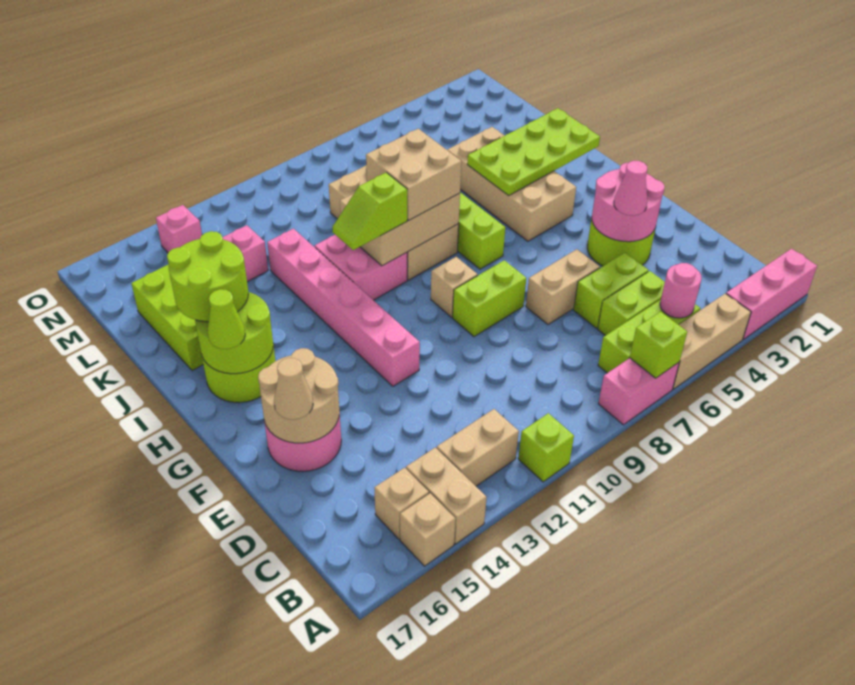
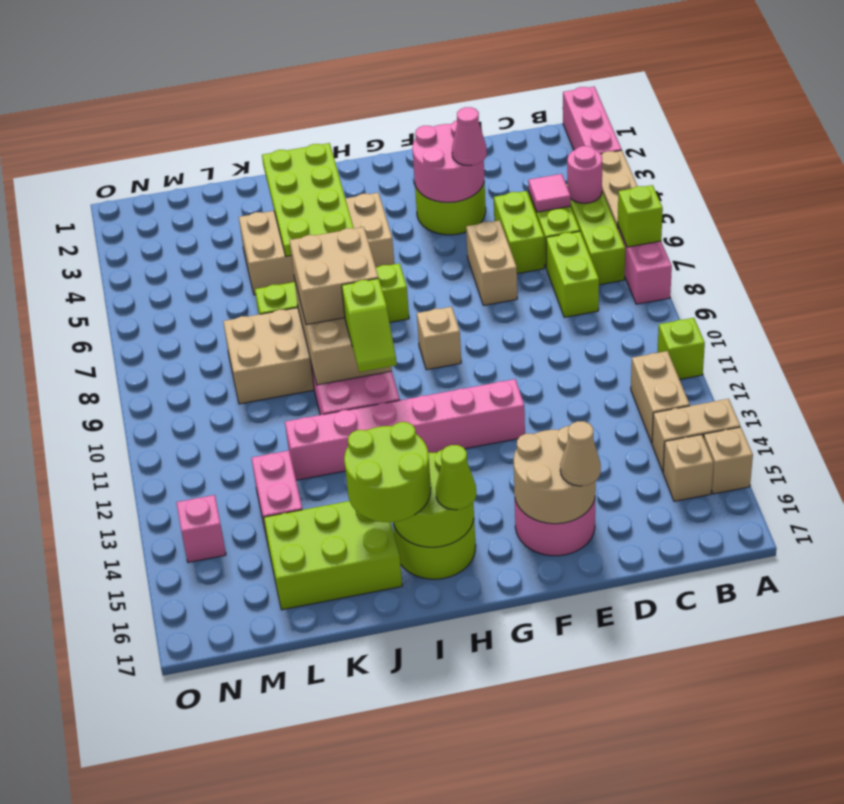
none -> pink 1x1 tile [528,174,571,212]
lime 1x2 brick [453,260,526,337] -> lime 1x2 brick moved to [546,231,599,317]

